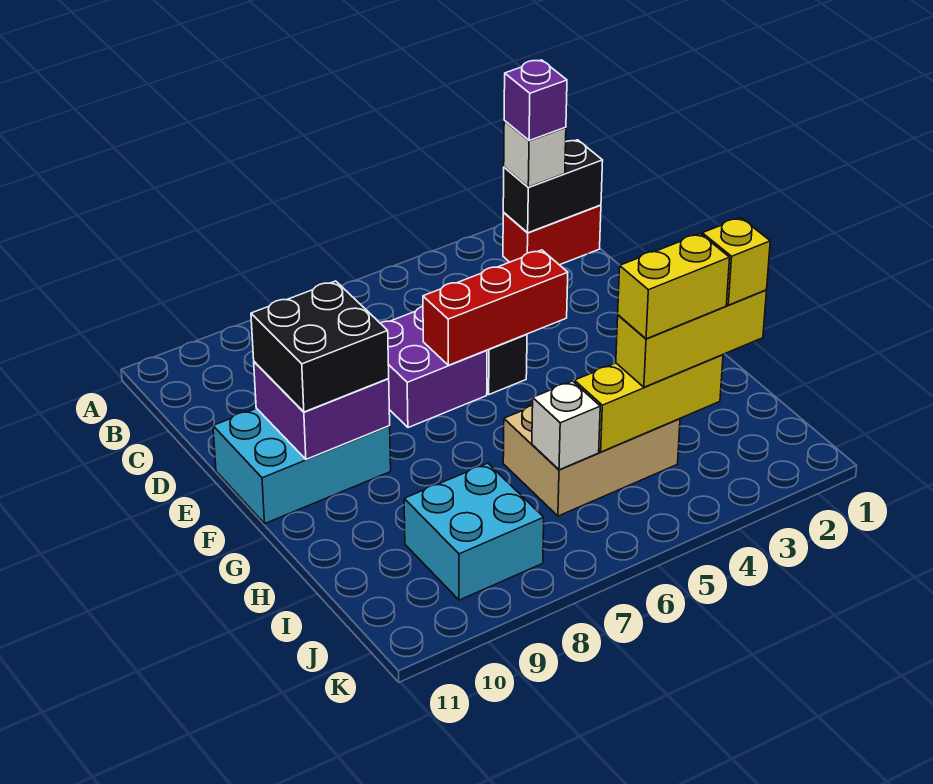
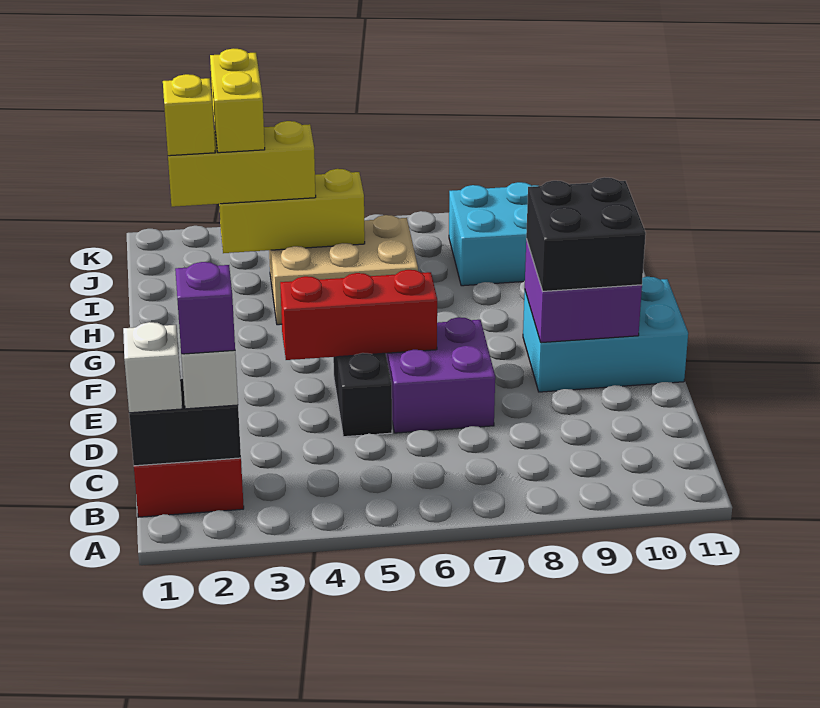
yellow 1x2 brick [618,234,730,339] -> yellow 1x2 brick turned to [210,49,265,153]
white 1x1 brick [532,381,600,470] -> white 1x1 brick moved to [123,322,182,413]

